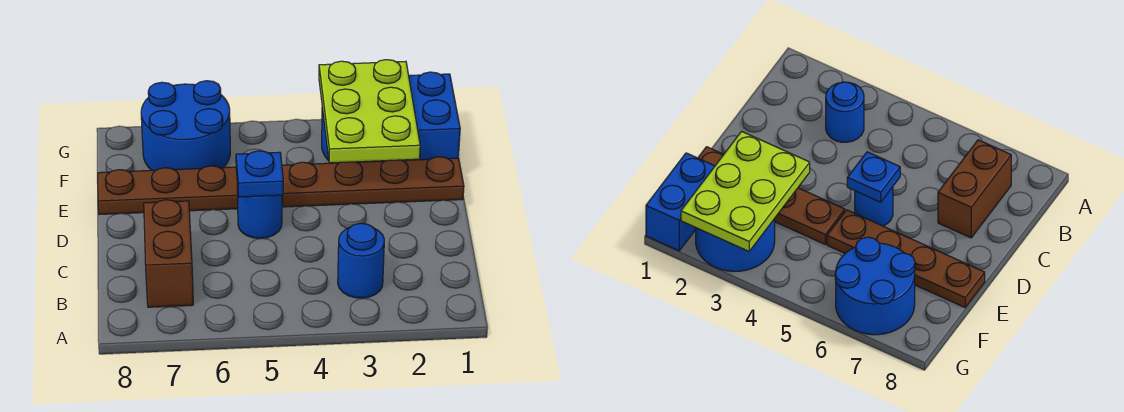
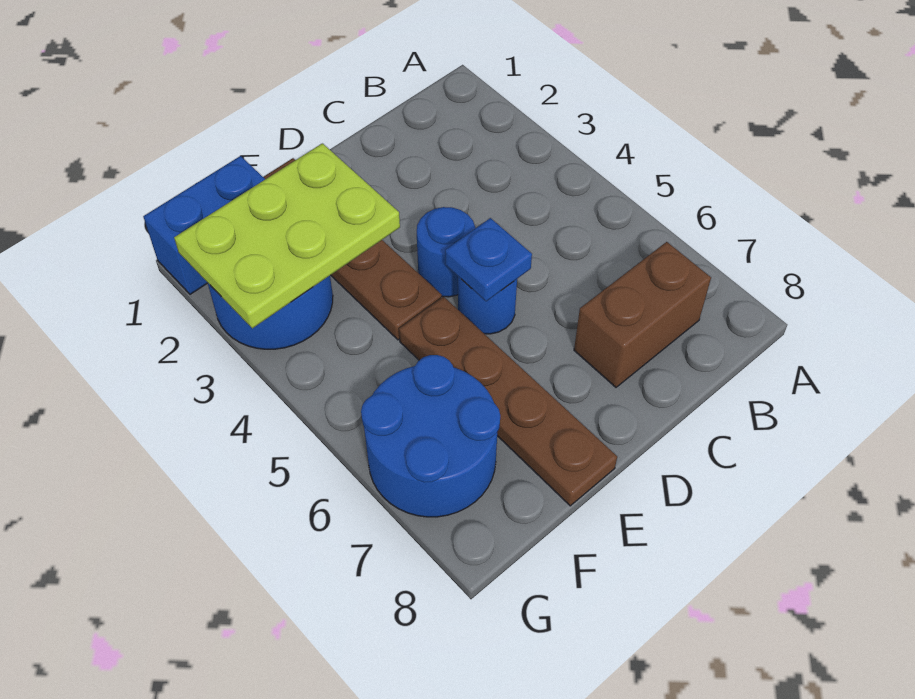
blue 1x1 round brick [338,223,384,298] -> blue 1x1 round brick moved to [417,207,475,297]

